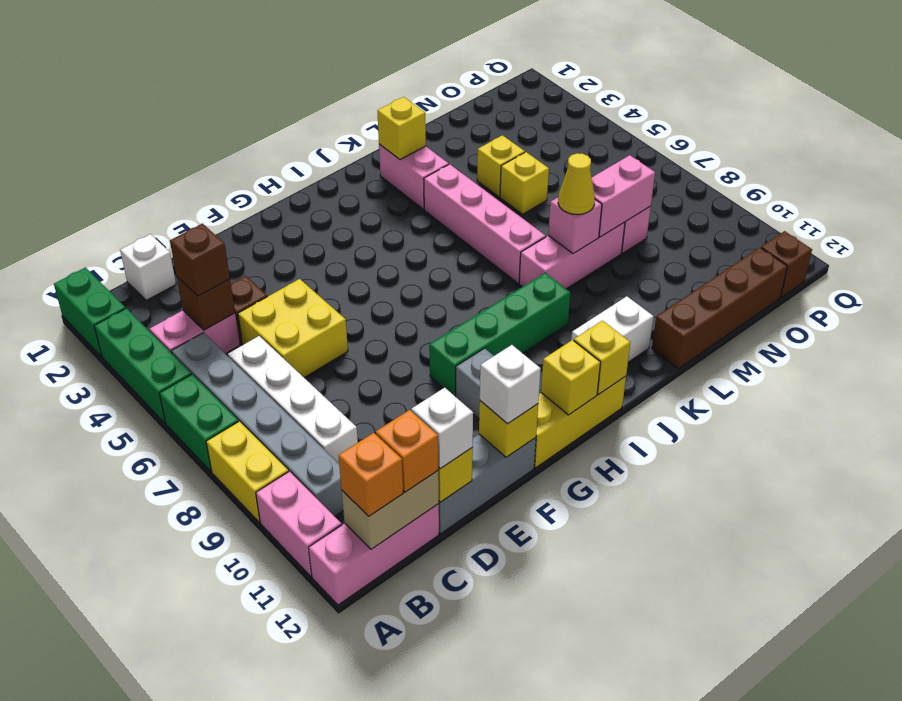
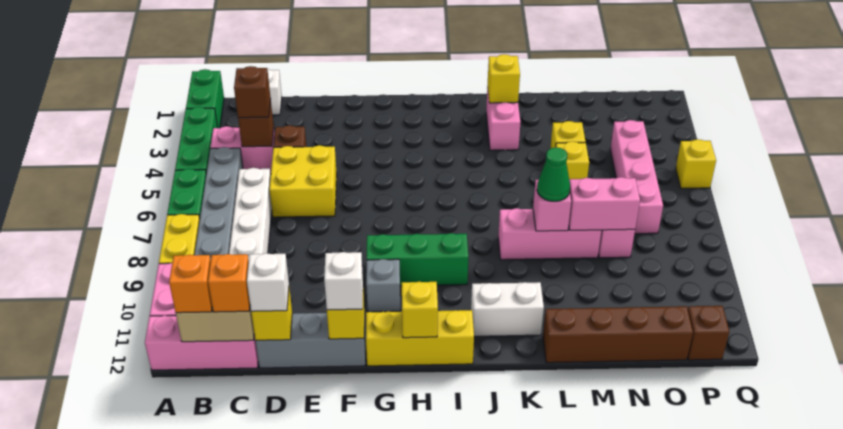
green 1x4 brick [429,273,570,397] -> green 1x3 brick [367,233,468,286]
yellow 1x1 brick [574,321,630,394] -> yellow 1x1 brick moved to [676,139,716,188]
pink 1x4 brick [424,164,546,283] -> pink 1x4 brick moved to [610,120,663,234]
yellow 1x1 cone [558,153,595,215] -> green 1x1 cone [537,147,570,202]

